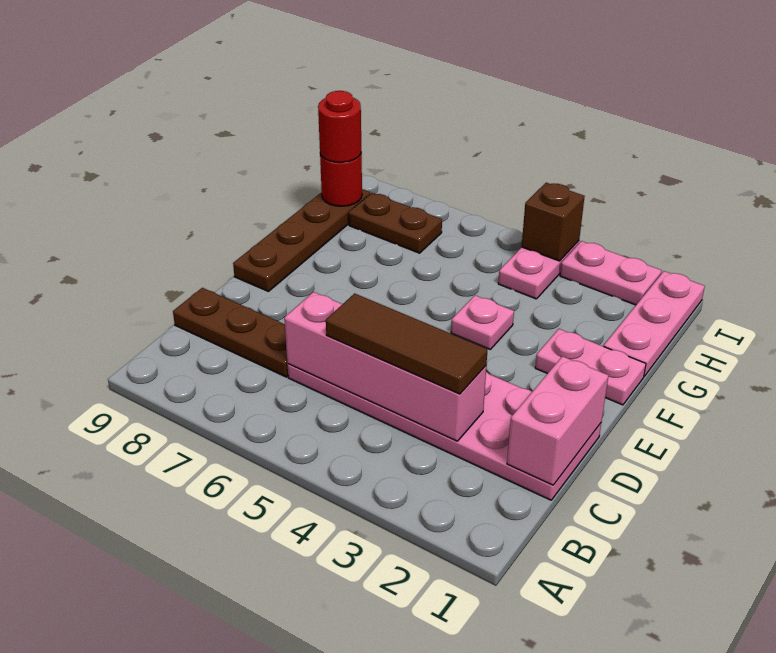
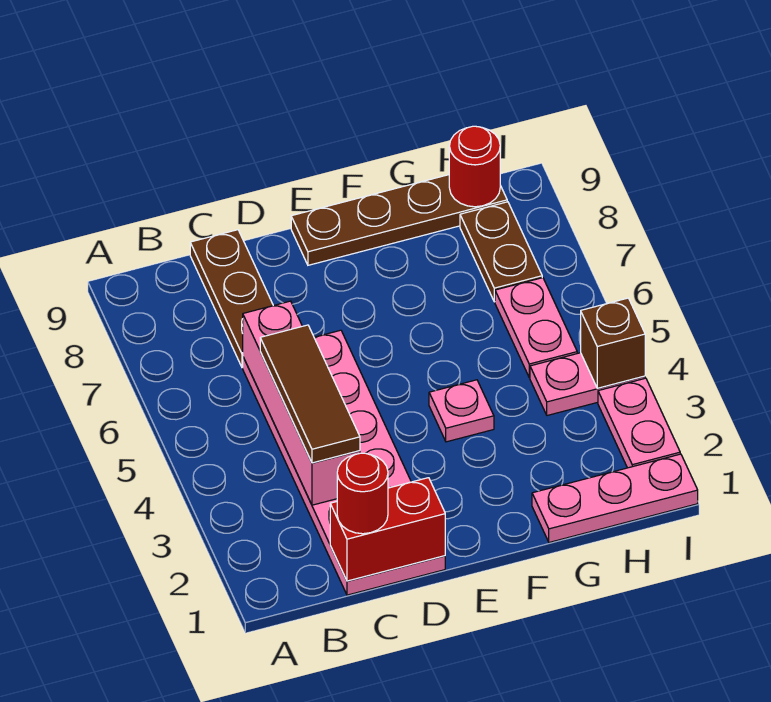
pink 1x2 brick [507,356,609,485] -> red 1x2 brick [330,478,445,581]
pink 1x2 plate [535,329,646,405] -> pink 1x2 plate moved to [495,278,577,378]
red 1x1 round brick [318,91,361,163] -> red 1x1 round brick moved to [337,453,388,534]

